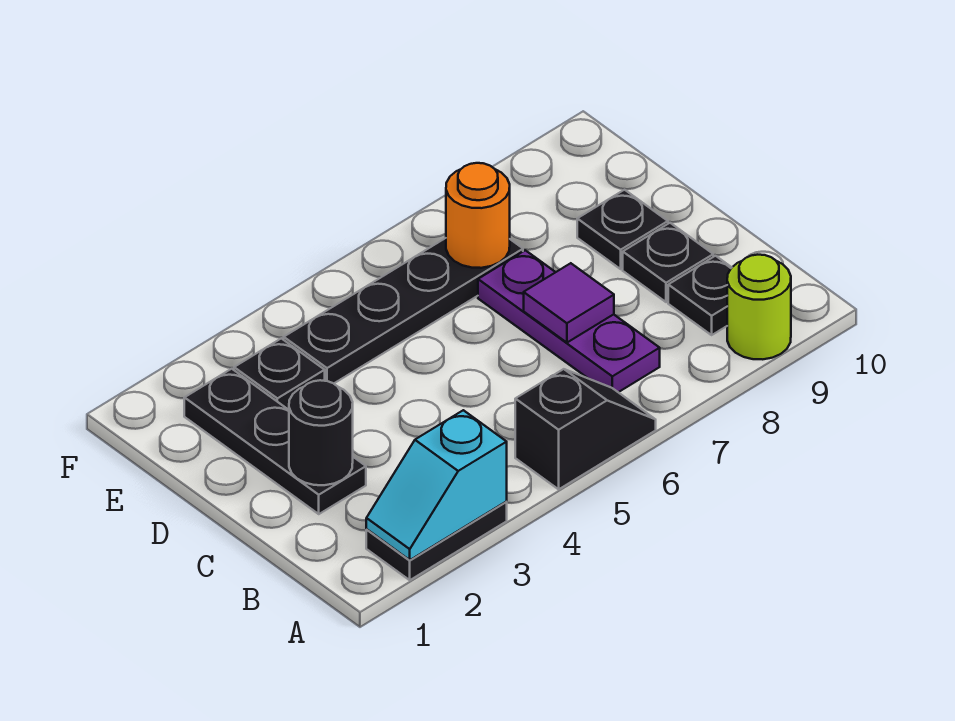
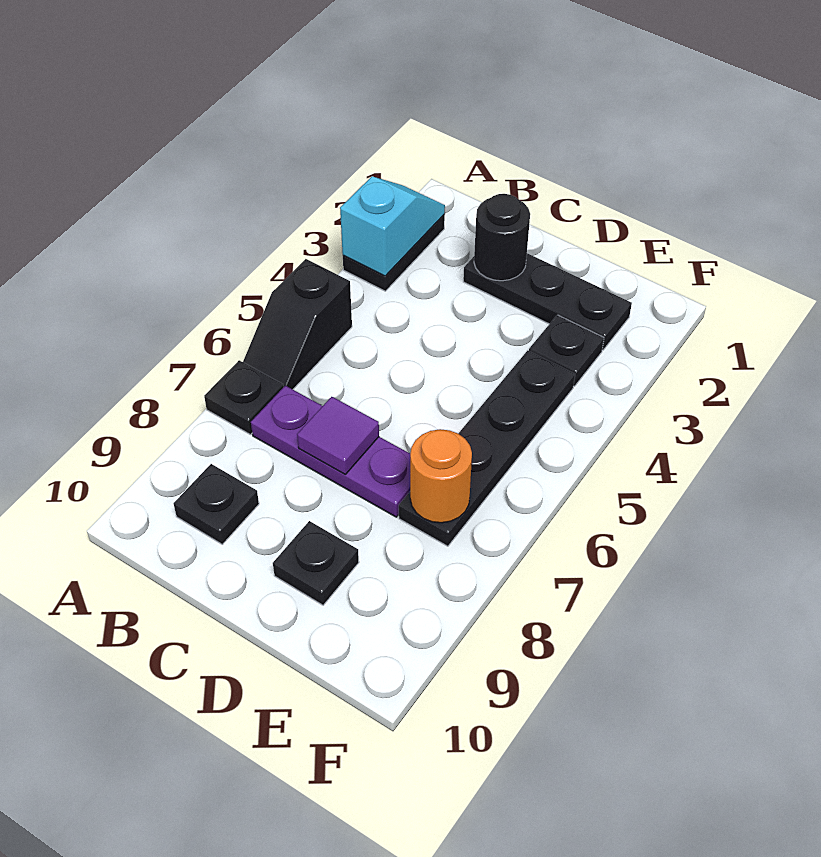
lime 1x1 round brick [727,255,791,359] -> none
black 1x1 plate [623,223,713,302] -> black 1x1 plate moved to [204,360,283,434]

